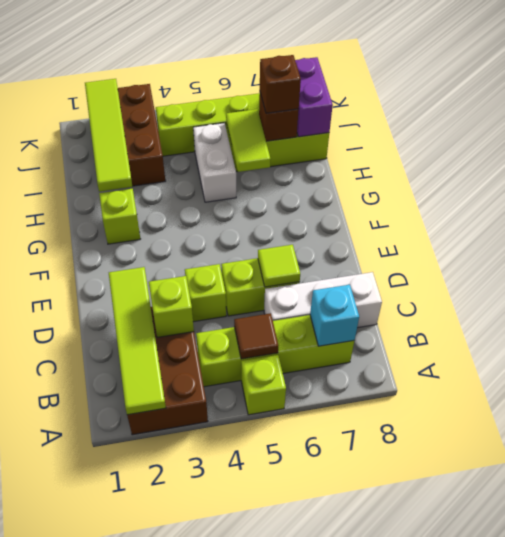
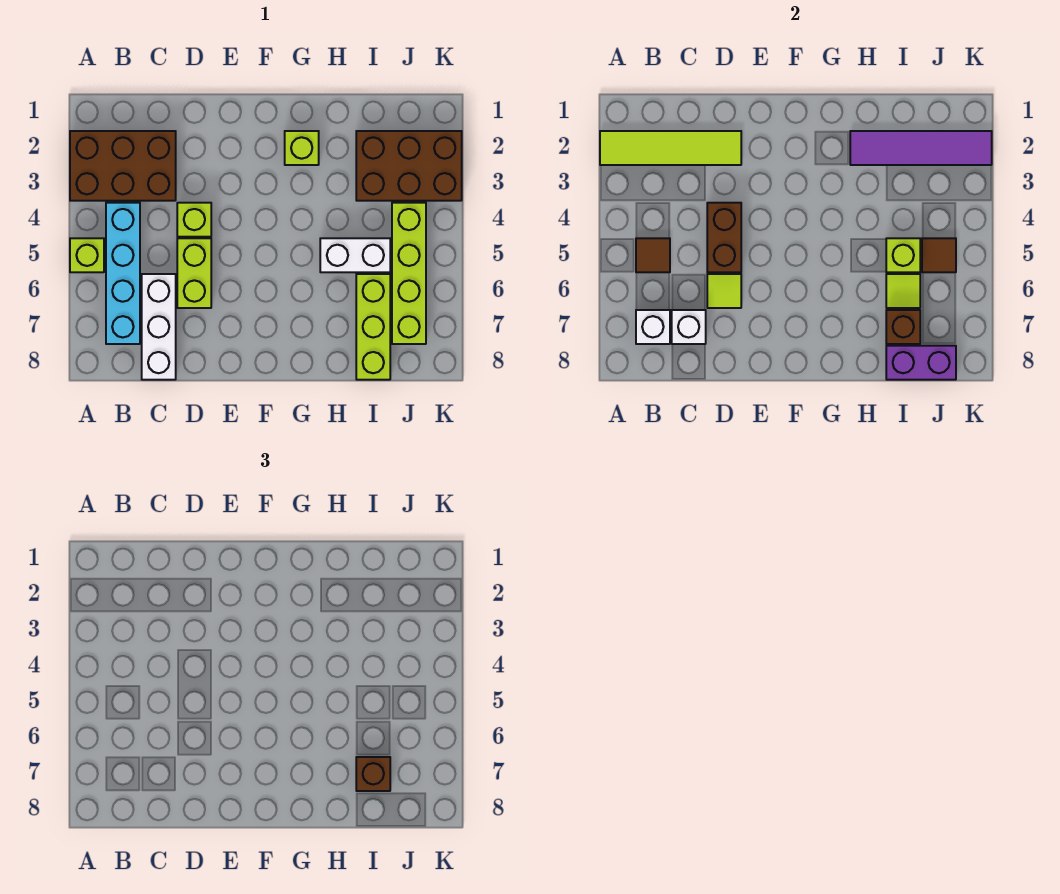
lime 1x4 brick [196,315,354,387] -> cyan 1x4 brick [106,203,140,344]
cyan 1x1 brick [310,285,359,346] -> white 1x1 brick [636,310,670,344]
lime 1x1 brick [149,276,194,337] -> lime 1x1 brick moved to [886,238,920,272]
none -> white 1x1 brick [672,310,706,344]
none -> brown 1x2 brick [707,203,741,272]
lime 1x4 tile [85,79,132,192] -> purple 1x4 tile [850,131,992,165]
lime 1x2 tile [226,109,270,172] -> lime 1x1 tile [886,274,920,308]
none -> brown 1x1 tile [922,238,956,272]

